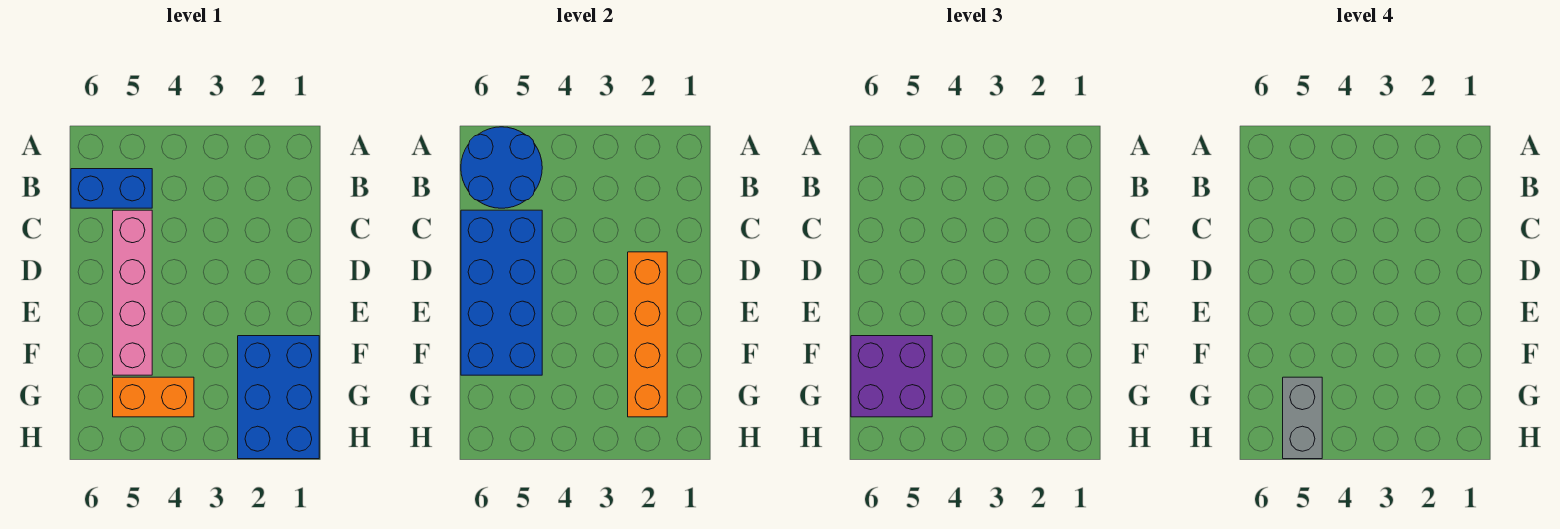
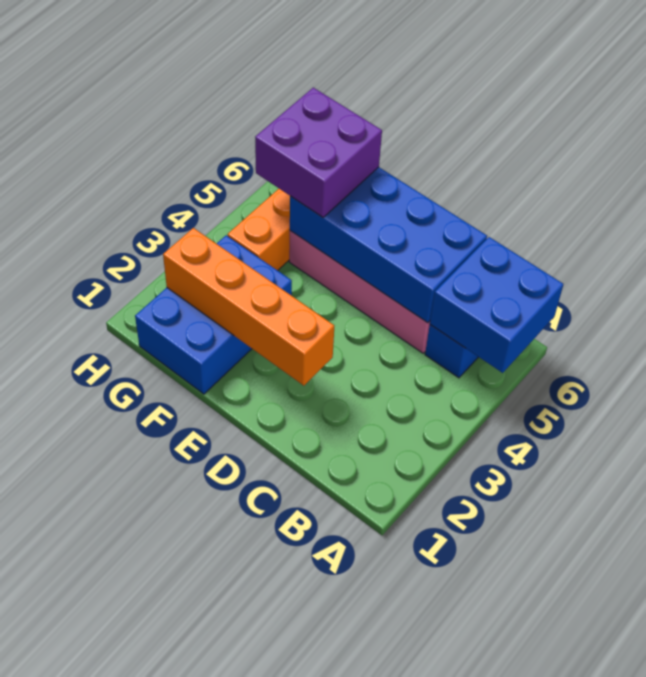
blue 2x2 round brick [461,127,542,208] -> blue 2x2 brick [430,237,563,373]
blue 2x3 brick [238,336,319,459] -> blue 2x3 brick turned to [135,235,292,394]
grey 1x2 brick [1283,377,1322,459] -> none

